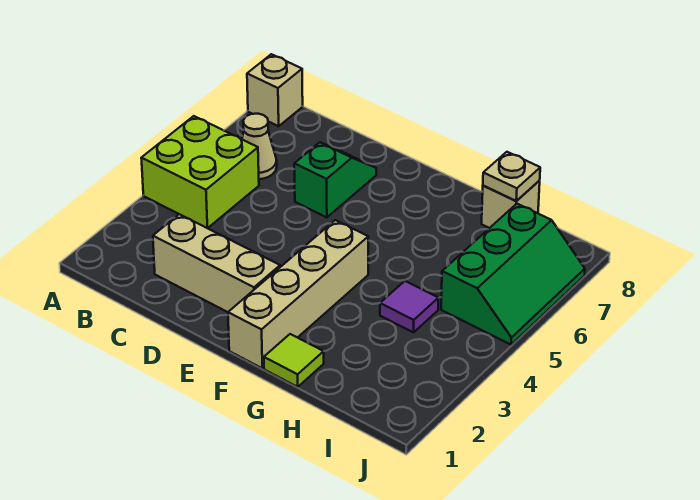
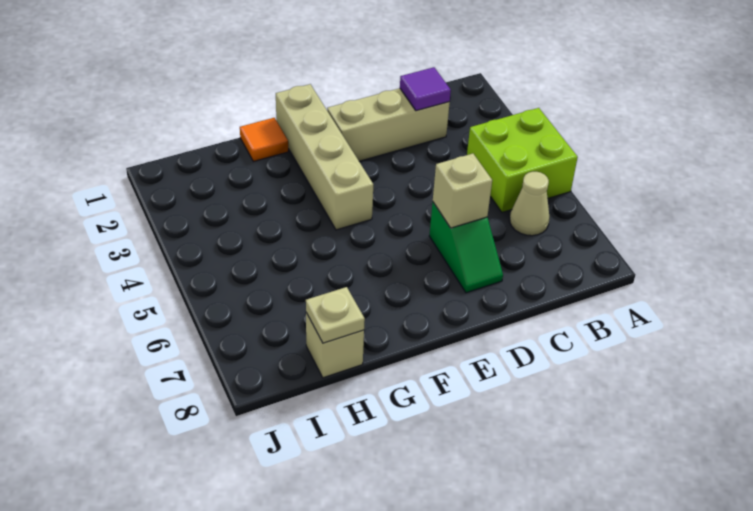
tan 1x1 brick [247,54,303,126] -> tan 1x1 brick moved to [433,154,492,228]
lime 1x1 tile [264,334,324,387] -> orange 1x1 tile [240,118,288,161]
purple 1x1 tile [380,281,439,332] -> purple 1x1 tile moved to [400,67,451,111]
green 2x3 slope [441,204,585,345] -> none

